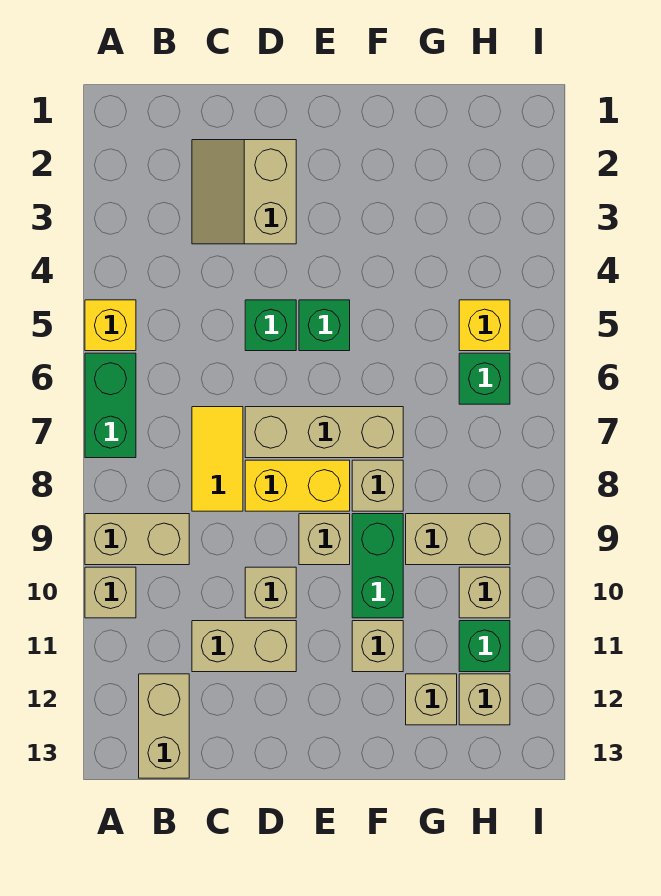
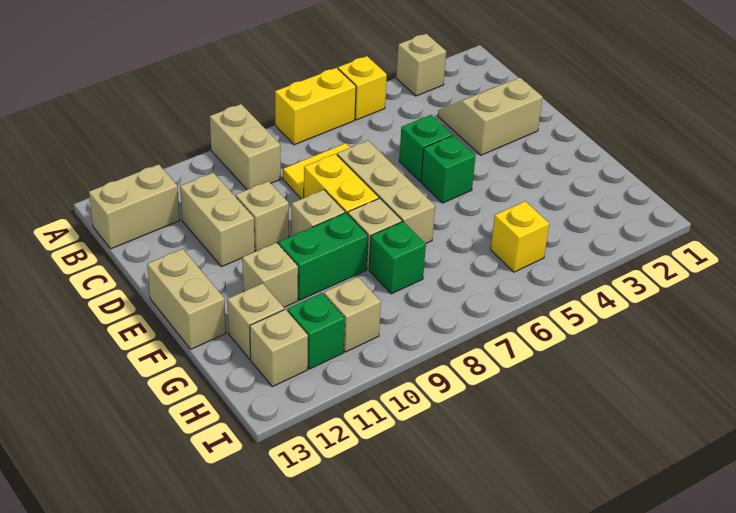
green 1x2 brick [85,353,136,458] -> yellow 1x2 brick [275,68,356,145]
tan 1x1 brick [85,567,136,618] -> tan 1x1 brick moved to [396,34,446,96]
tan 1x2 brick [406,514,510,565] -> tan 1x2 brick moved to [147,249,226,349]
green 1x1 brick [459,353,510,404] -> green 1x1 brick moved to [369,222,426,294]

